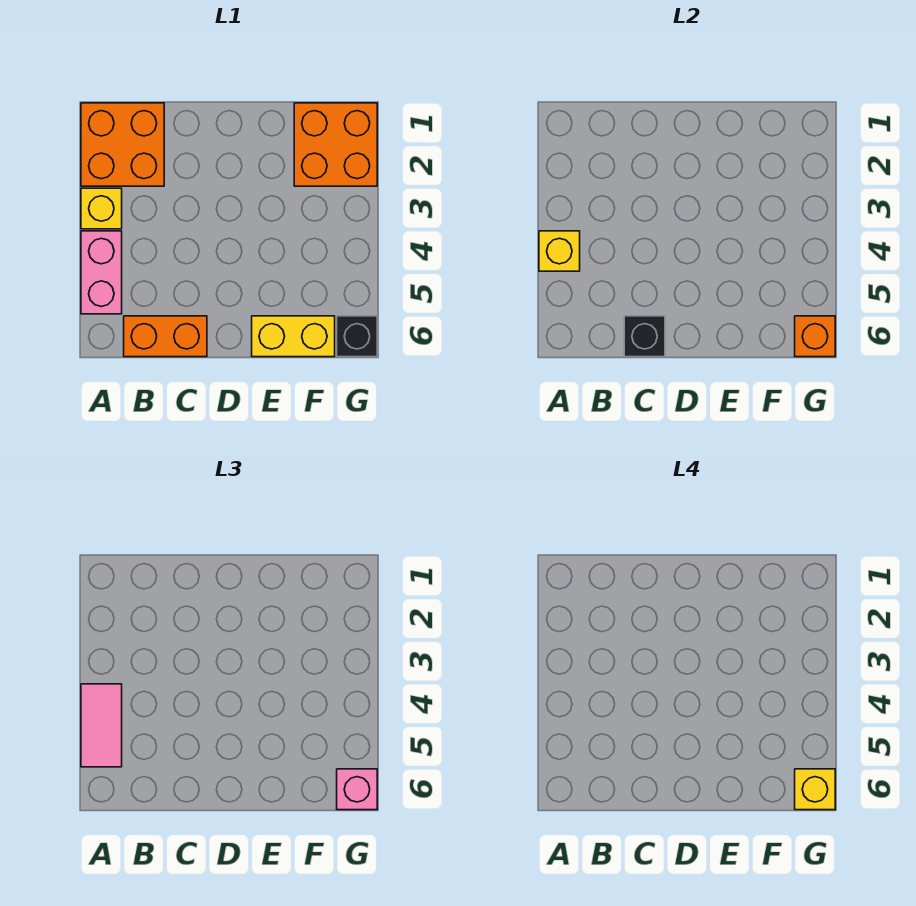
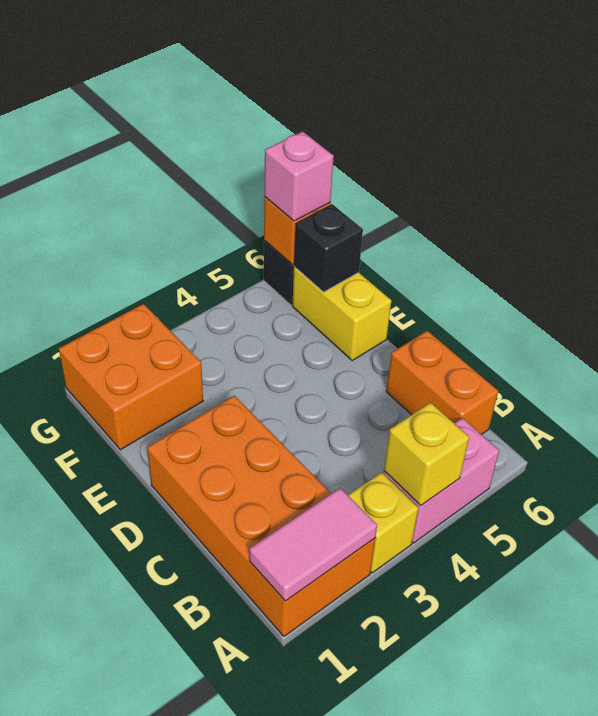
orange 2x2 brick [81,103,164,186] -> orange 2x4 brick [147,396,375,636]
pink 1x2 tile [81,684,122,767] -> pink 1x2 tile moved to [249,488,377,601]
black 1x1 brick [624,316,665,357] -> black 1x1 brick moved to [294,204,363,292]
yellow 1x1 brick [795,769,835,810] -> none

